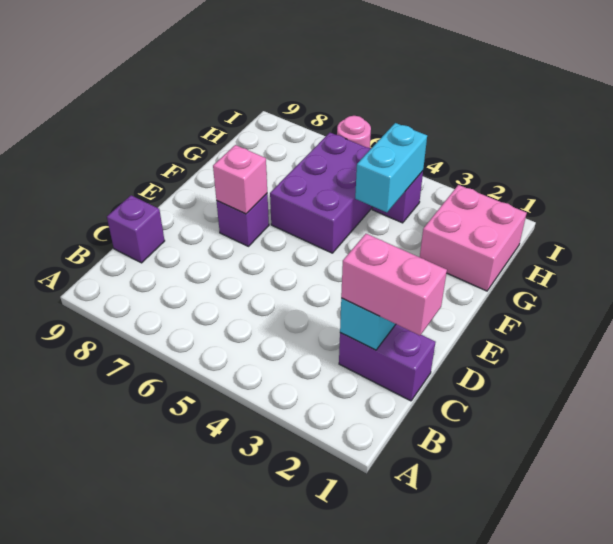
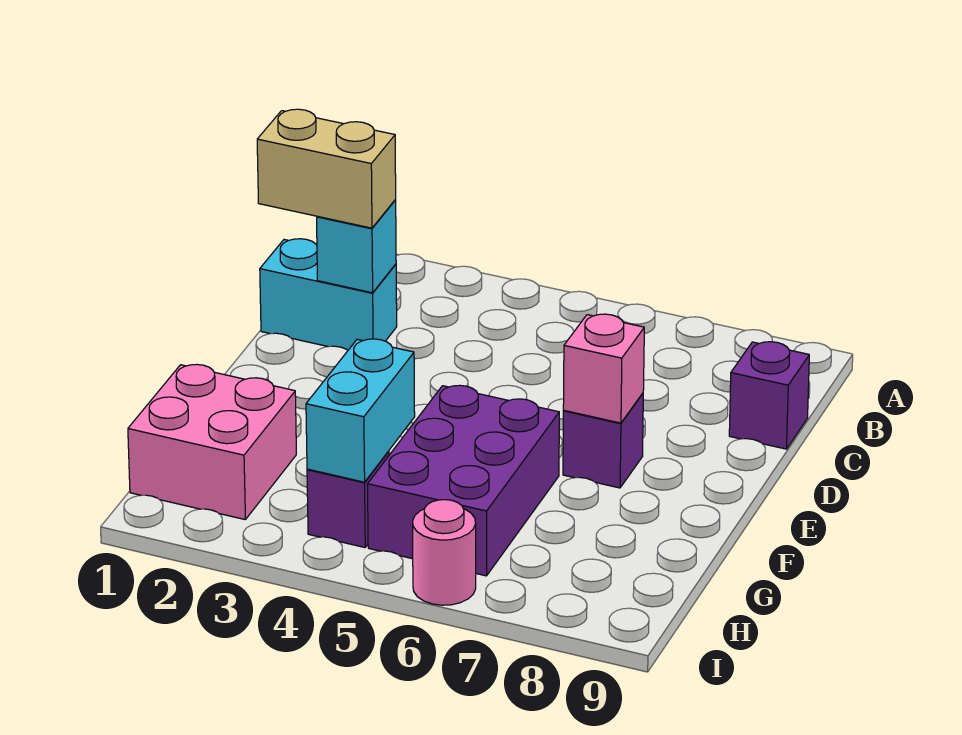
purple 1x2 brick [339,324,436,401] -> cyan 1x2 brick [260,239,397,350]
pink 1x2 brick [341,234,447,335] -> tan 1x2 brick [257,109,396,228]

